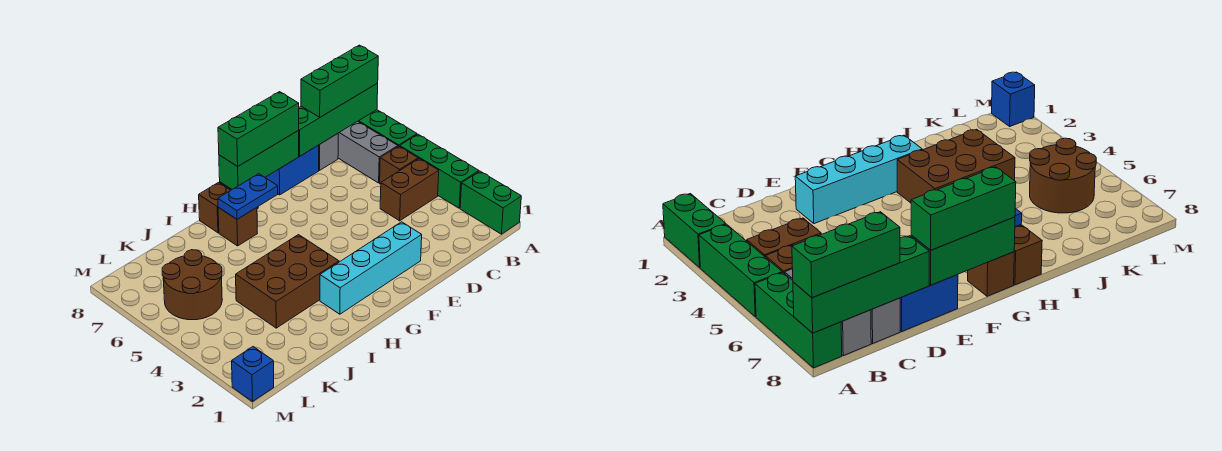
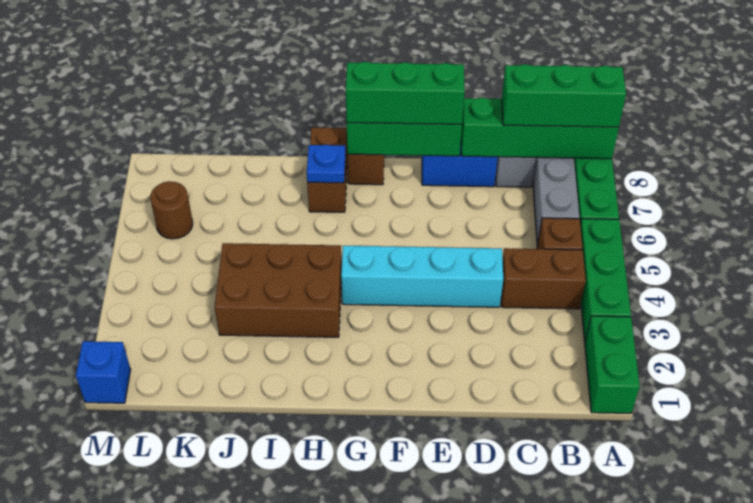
cyan 1x4 brick [320,222,422,314] -> cyan 1x4 brick moved to [341,246,503,307]
blue 1x2 plate [218,174,278,219] -> blue 1x1 plate [307,145,346,183]
brown 2x2 round brick [162,250,222,320] -> brown 1x1 round brick [150,181,193,239]

